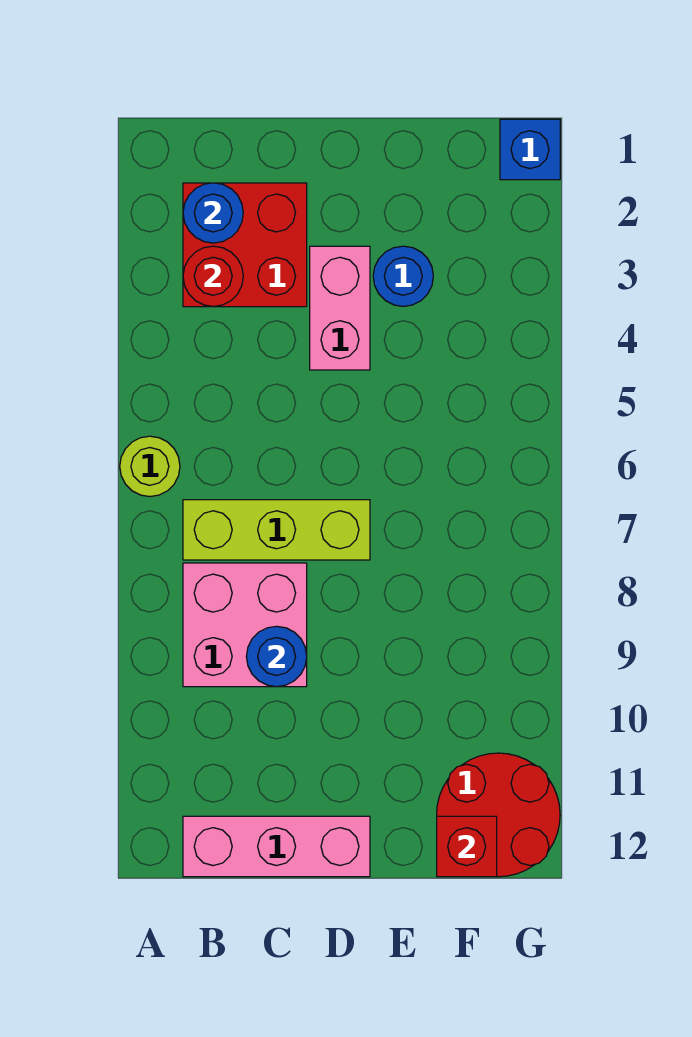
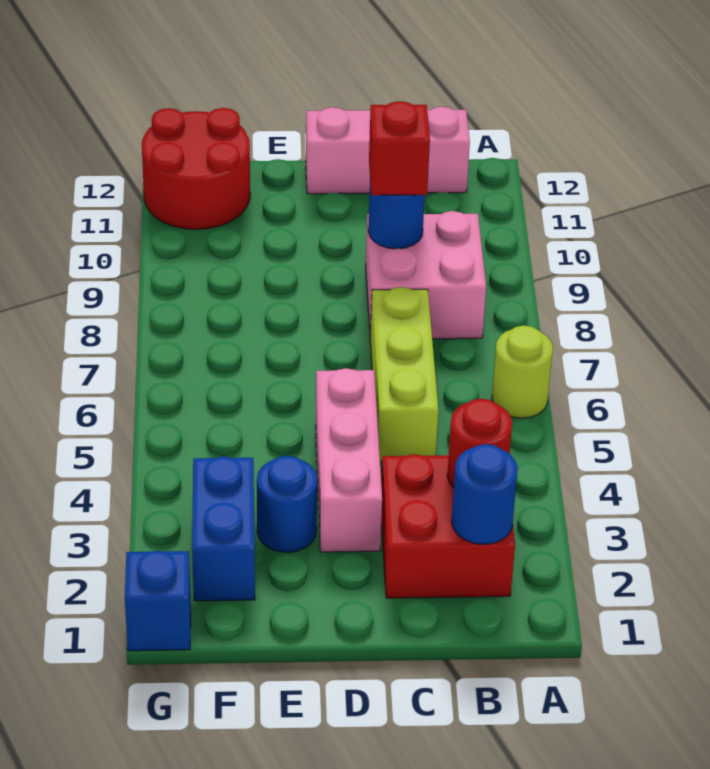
lime 1x3 brick [183,500,370,560] -> lime 1x3 brick turned to [370,287,438,462]
pink 1x2 brick [310,246,370,370] -> pink 1x3 brick [316,368,382,552]
none -> blue 1x2 brick [192,456,255,601]
red 1x1 brick [437,816,497,877] -> red 1x1 brick moved to [369,101,430,195]

